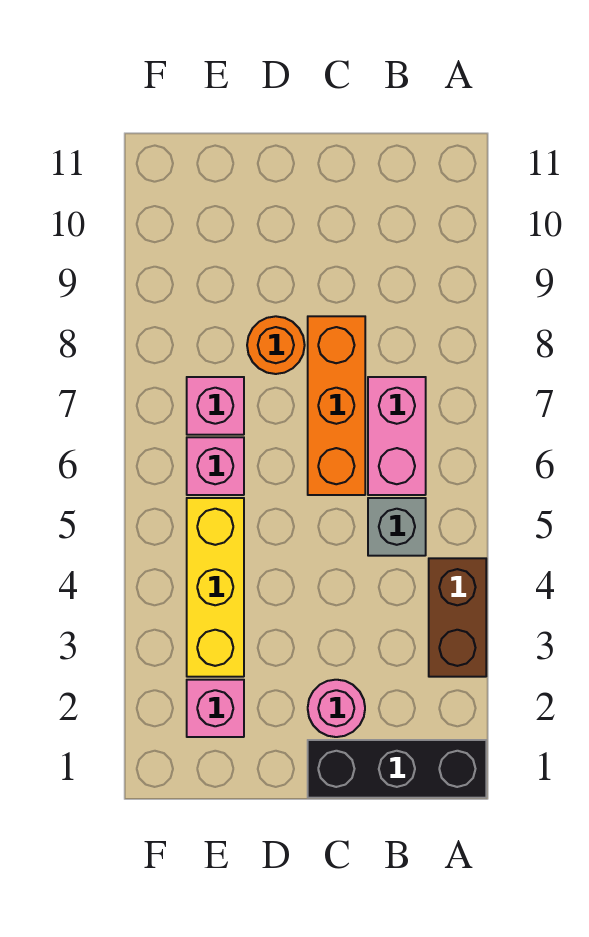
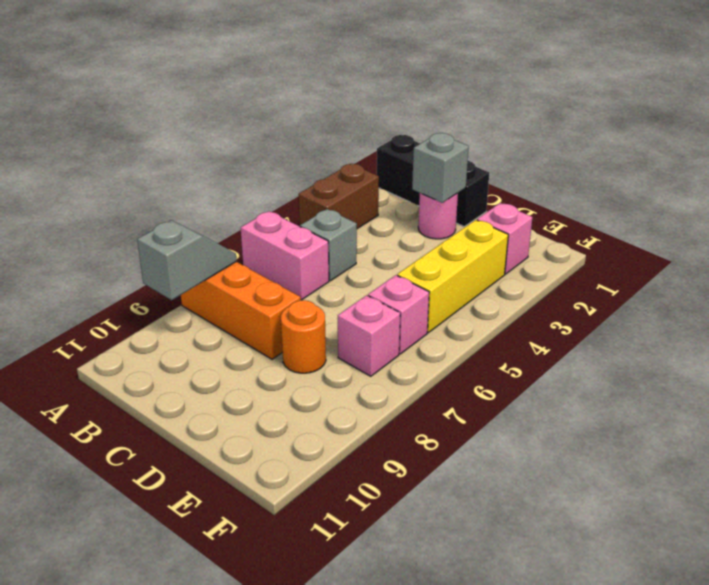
none -> grey 1x2 slope [137,220,237,300]
pink 1x2 brick [368,377,426,495] -> pink 1x2 brick turned to [241,211,329,300]
none -> grey 1x1 brick [412,133,469,203]
orange 1x3 brick [308,316,365,495] -> orange 1x3 brick turned to [181,262,301,359]

